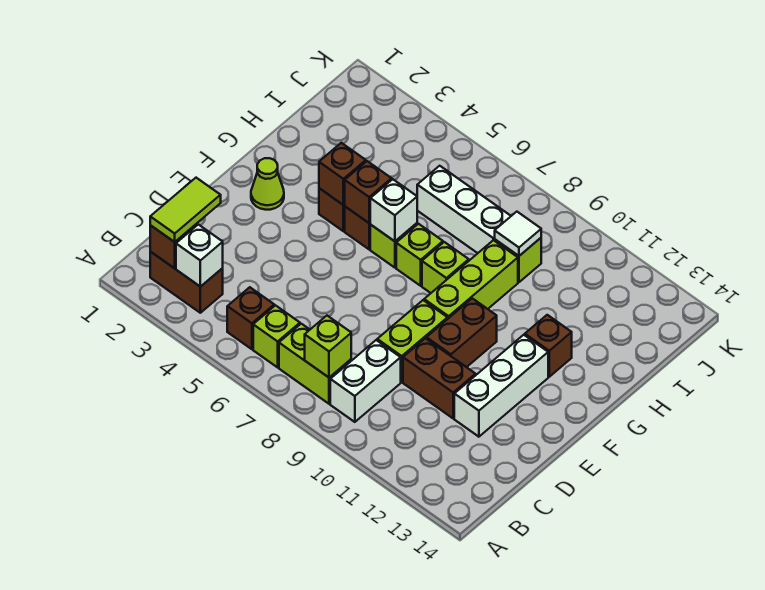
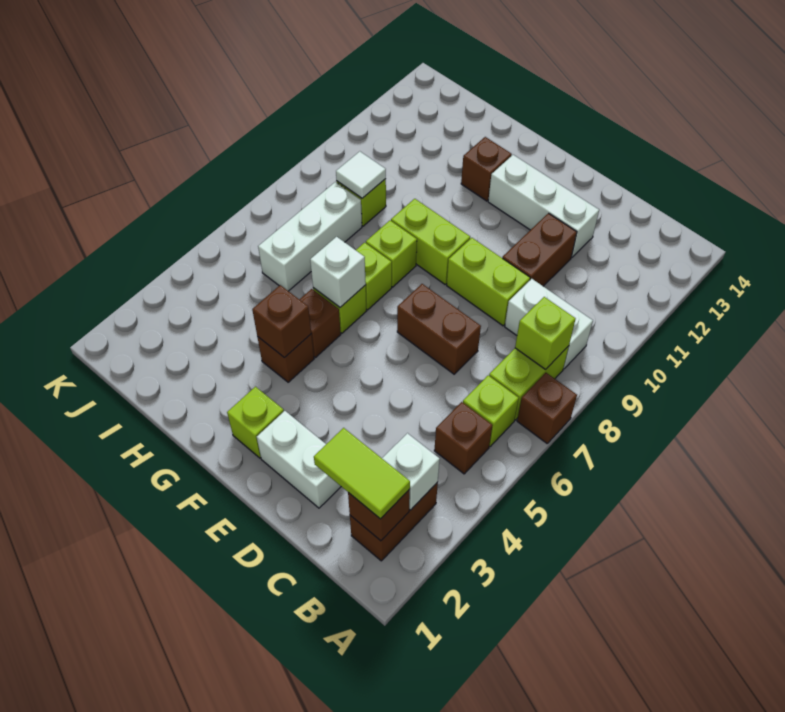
none -> white 1x2 brick [257,411,341,508]
brown 1x2 brick [426,298,497,367] -> brown 1x2 brick moved to [397,284,481,374]
lime 1x1 cone [251,158,284,210] -> lime 1x1 brick [227,387,284,458]
lime 1x3 brick [424,240,518,318] -> lime 1x2 brick [391,199,470,284]
brown 1x1 brick [344,161,392,223] -> brown 1x1 brick moved to [517,373,577,443]

